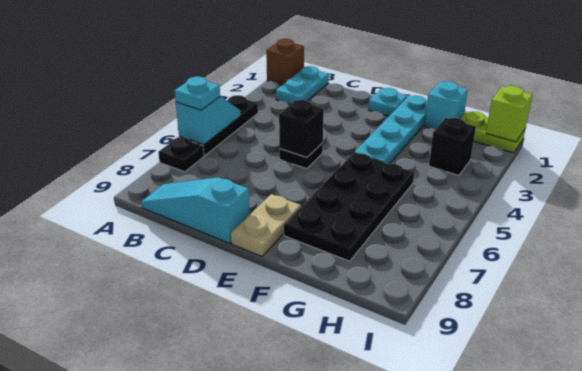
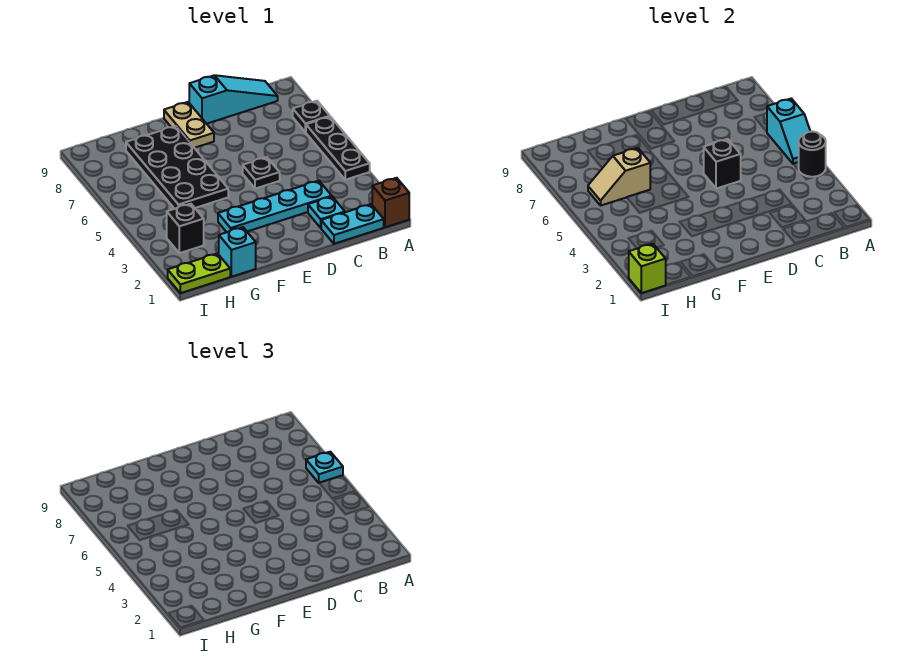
none -> black 1x1 round brick [799,131,826,177]
cyan 1x2 plate [276,66,329,104] -> cyan 1x2 plate turned to [321,204,384,244]
cyan 1x1 plate [368,88,407,116] -> cyan 1x1 plate moved to [308,197,345,228]
cyan 1x4 plate [354,95,427,164] -> cyan 1x4 plate turned to [218,181,332,232]
none -> tan 1x2 slope [588,148,650,205]

